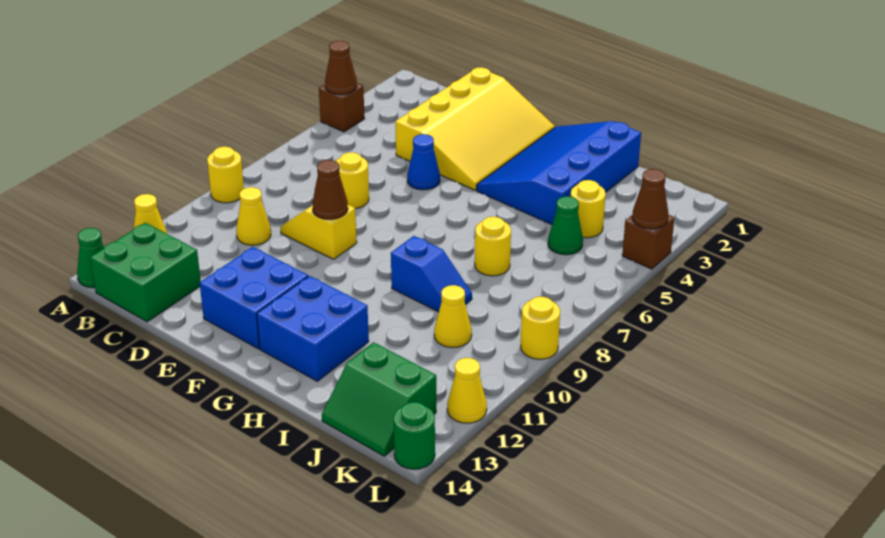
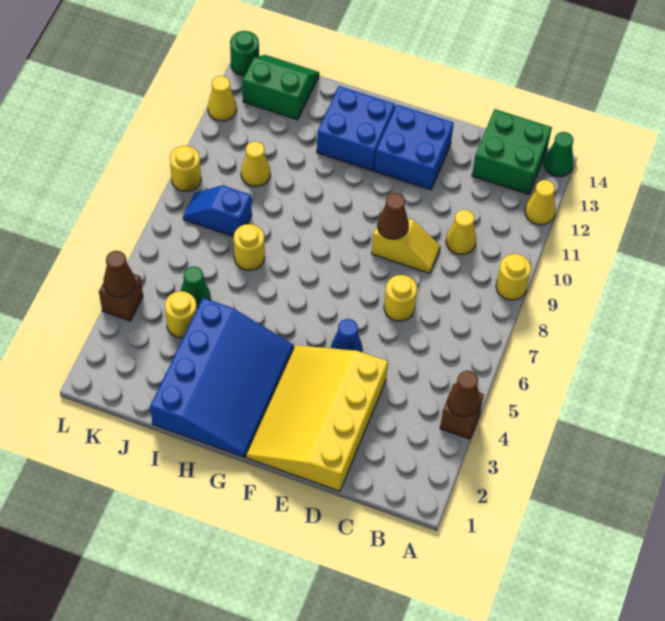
blue 1x2 slope [391,236,472,312] -> blue 1x2 slope moved to [183,185,252,237]

